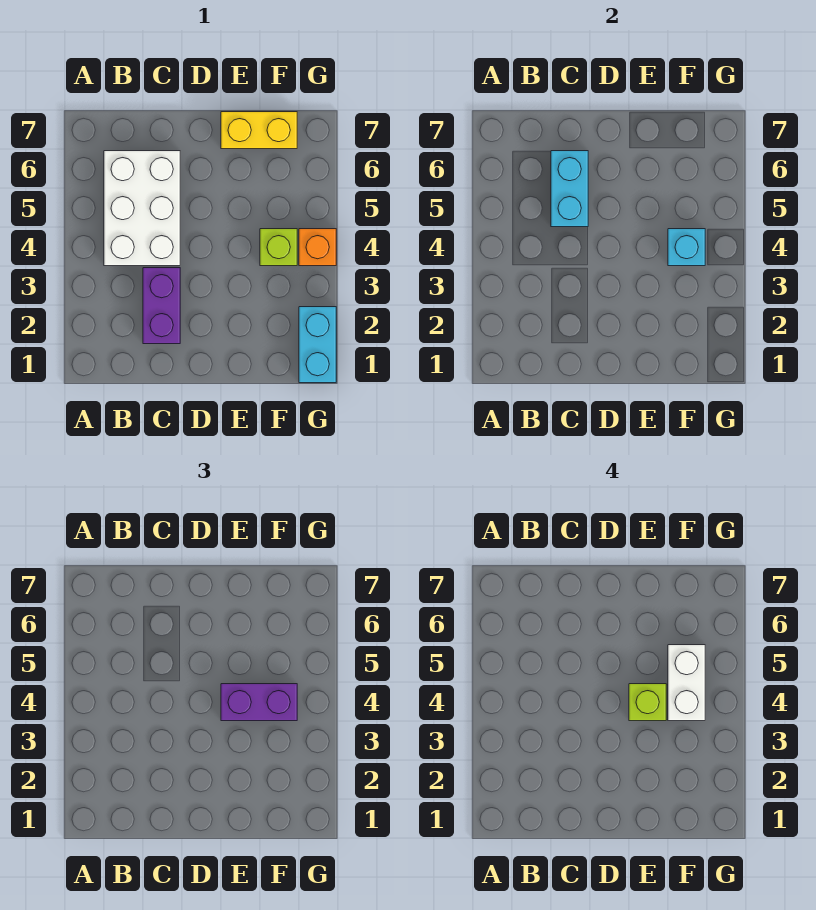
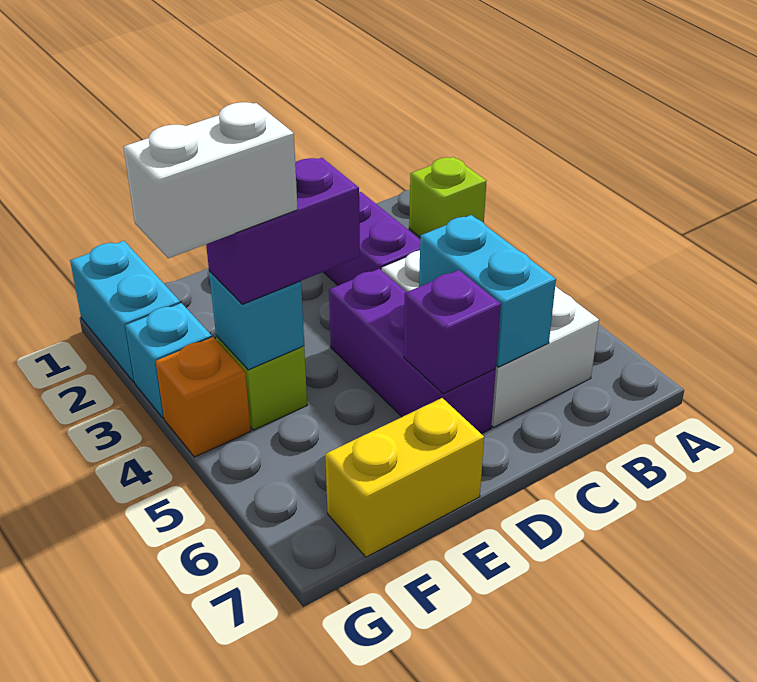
none -> purple 1x3 brick [329,269,496,434]
none -> purple 1x1 brick [404,270,501,394]
lime 1x1 brick [629,684,666,721] -> lime 1x1 brick moved to [409,157,486,237]
white 1x2 brick [668,645,705,721] -> white 1x2 brick turned to [124,102,298,258]
none -> cyan 1x1 brick [125,303,212,418]

